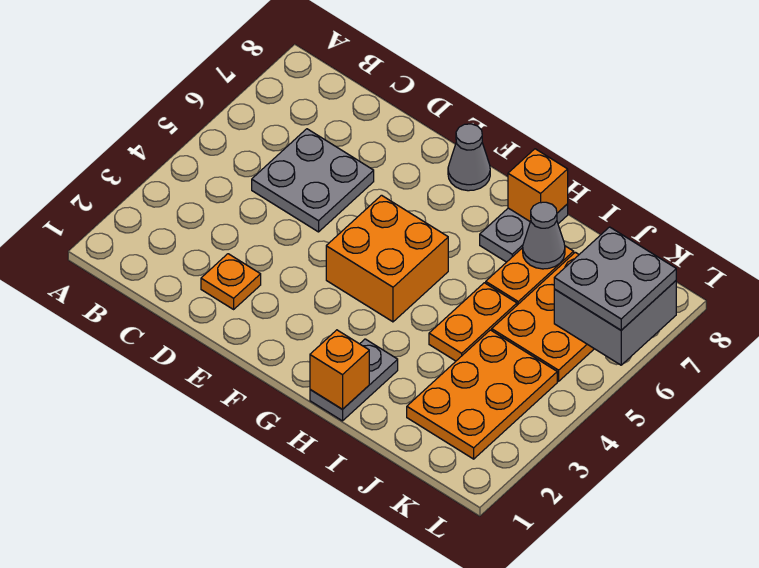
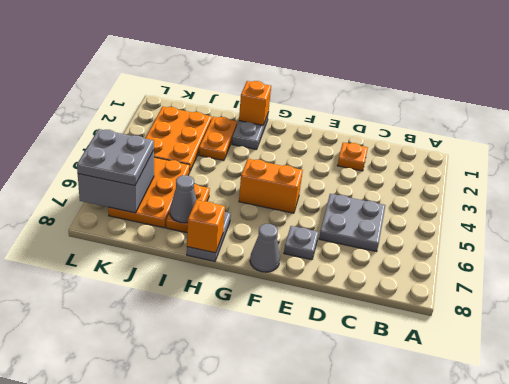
none -> grey 1x1 plate [284,226,319,260]
orange 2x2 brick [326,195,448,322] -> orange 1x2 brick [239,159,303,213]
orange 1x2 plate [429,283,517,361] -> orange 1x2 plate moved to [199,117,237,161]

